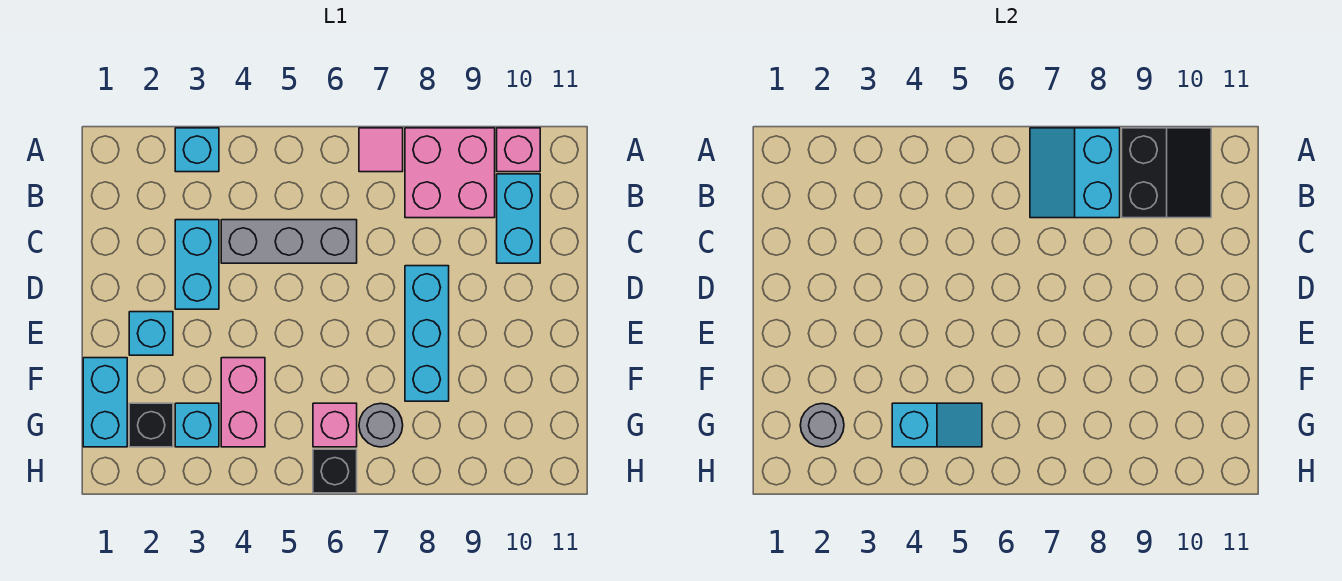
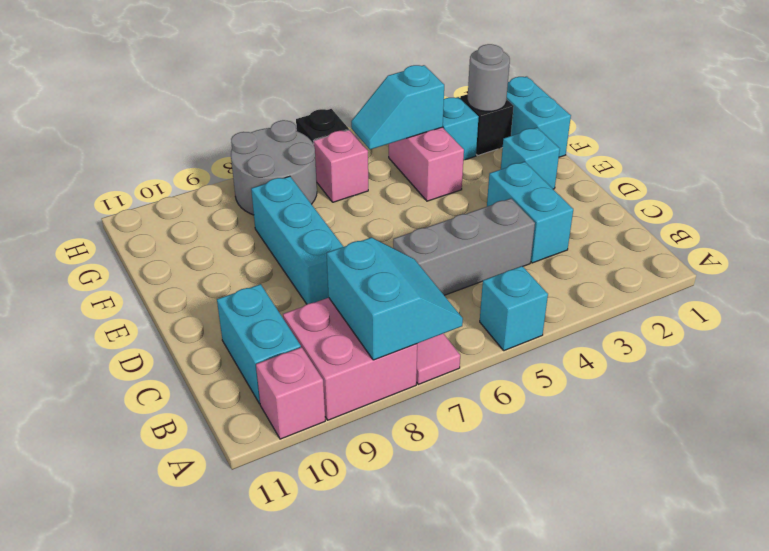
cyan 1x1 brick [175,128,219,172] -> cyan 1x1 brick moved to [480,266,548,351]
black 2x2 slope [1122,128,1211,218] -> none
grey 1x1 round brick [359,403,403,447] -> grey 2x2 round brick [231,120,317,215]

